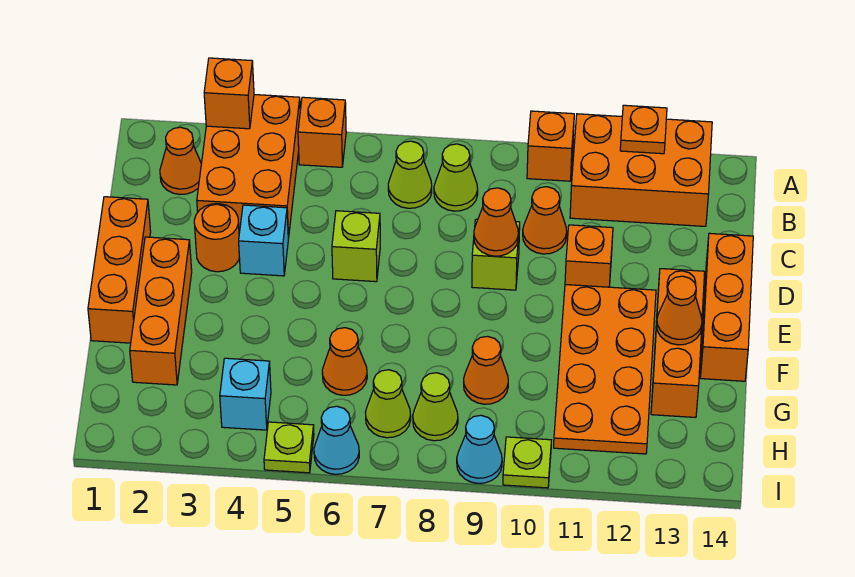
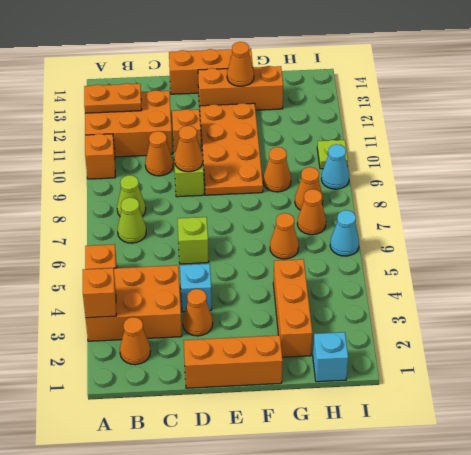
orange 2x3 brick [570,114,712,226] -> orange 2x3 brick turned to [85,90,172,157]
orange 1x1 plate [620,105,667,154] -> orange 1x2 plate [84,83,142,113]
orange 1x1 round brick [194,204,239,272] -> orange 1x1 cone [183,289,213,336]
orange 1x3 brick [130,237,192,385] -> orange 1x3 brick turned to [273,259,312,357]
orange 2x4 plate [554,285,656,454] -> orange 2x4 plate turned to [200,103,263,195]
cyan 1x1 brick [220,358,271,430] -> cyan 1x1 brick moved to [313,332,348,382]
lime 1x1 cone [365,370,411,438] -> orange 1x1 cone [297,189,326,235]
lime 1x1 cone [413,373,458,441] -> orange 1x1 cone [295,167,323,210]
lime 1x1 plate [264,422,314,473] -> none

